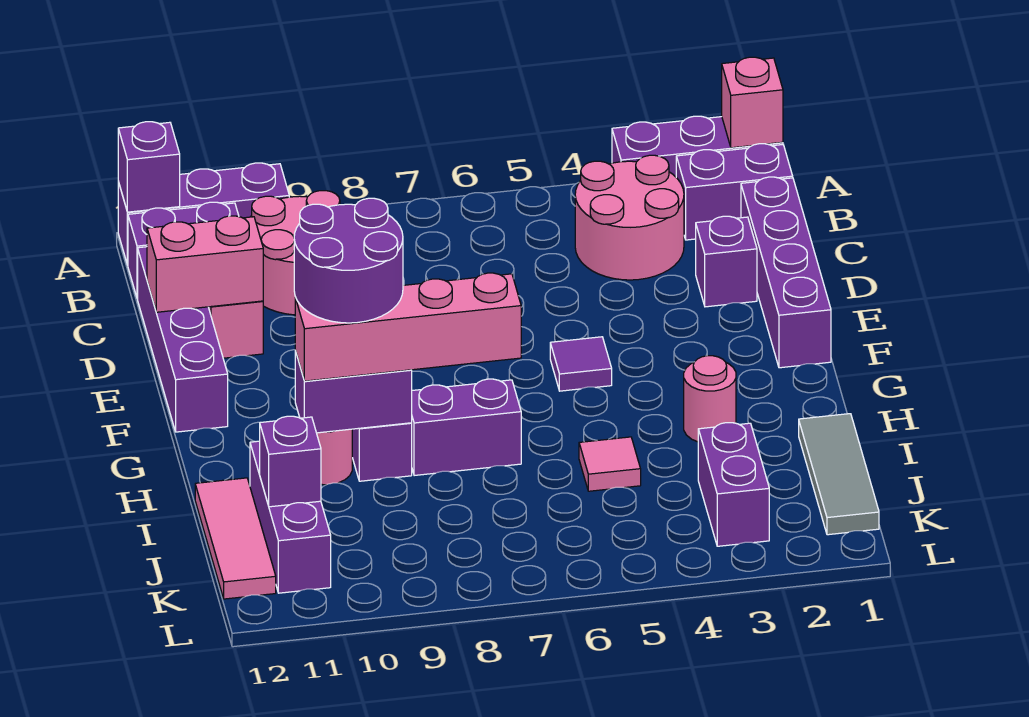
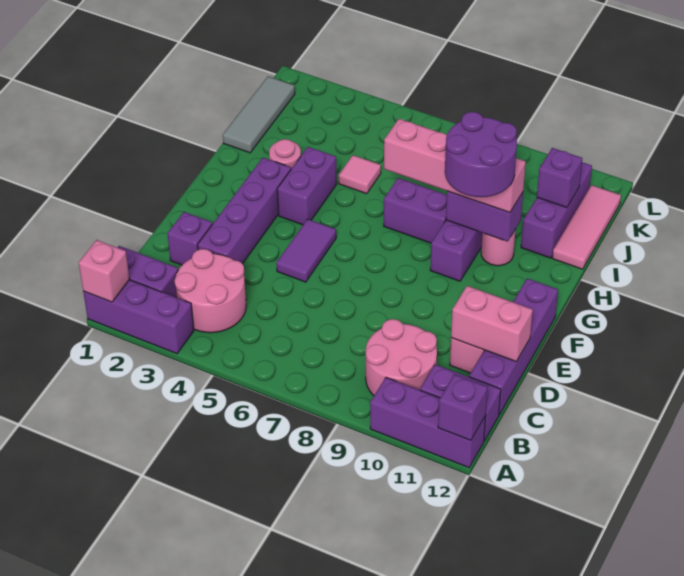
purple 1x4 brick [741,177,831,368] -> purple 1x4 brick moved to [198,158,291,264]
purple 1x1 tile [550,337,612,391] -> purple 1x2 tile [276,219,336,282]
purple 1x2 brick [698,423,769,546] -> purple 1x2 brick moved to [277,147,337,225]

